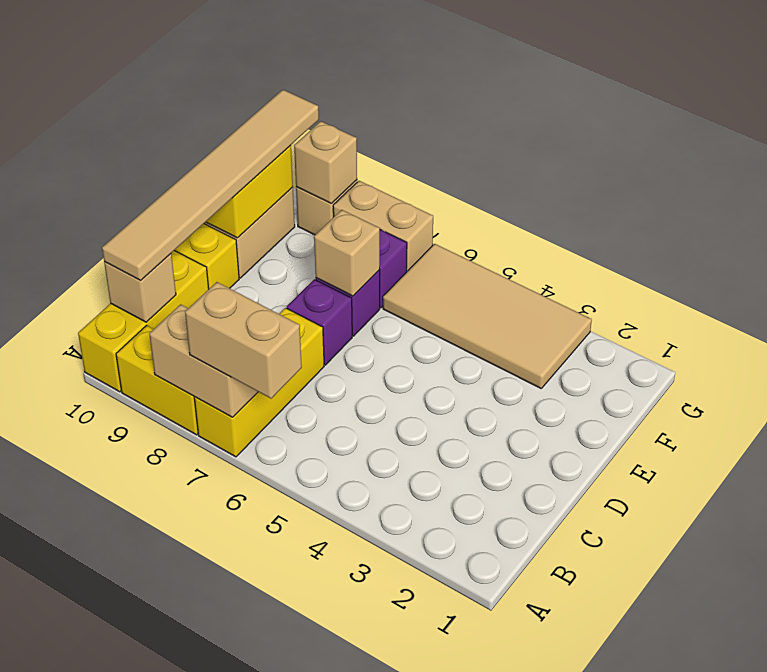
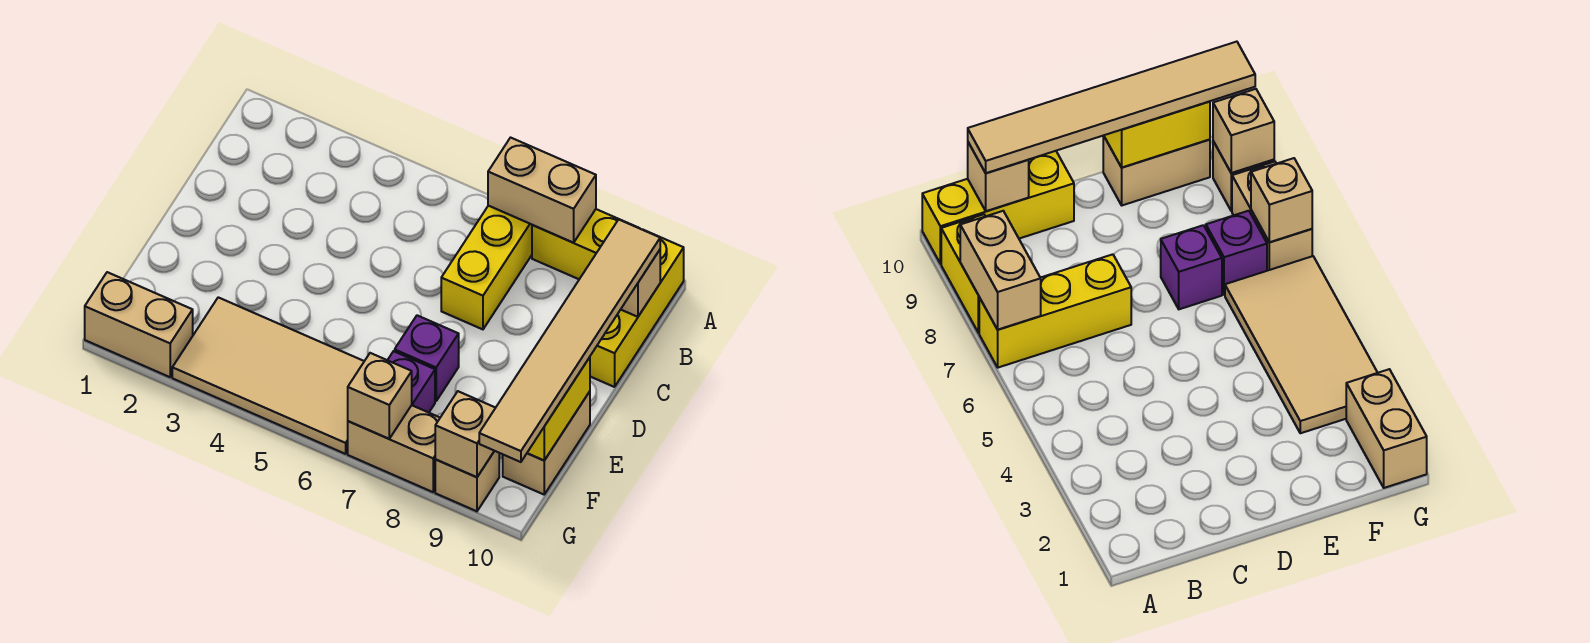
tan 1x2 brick [185,282,302,398] -> tan 1x2 brick moved to [85,272,193,377]
purple 1x1 brick [287,279,352,365] -> none
yellow 1x1 brick [174,224,239,289] -> none
tan 1x1 brick [314,210,380,296] -> tan 1x1 brick moved to [348,353,412,439]

